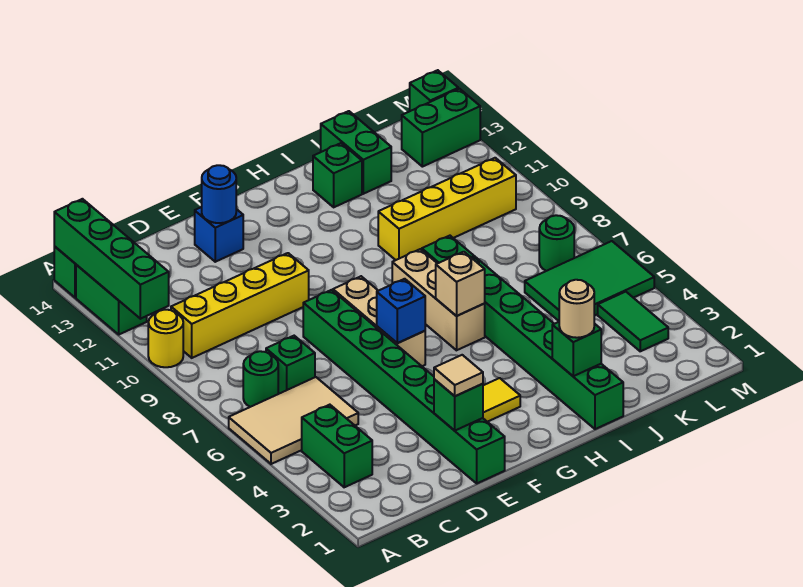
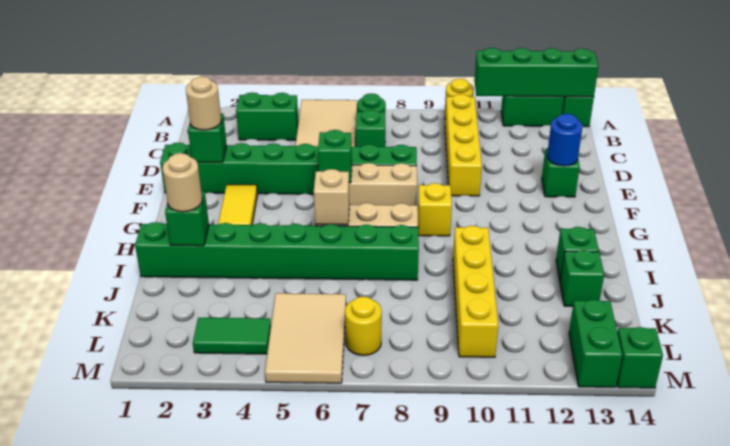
tan 1x1 tile [434,355,483,396] -> tan 1x1 round brick [186,77,221,130]
blue 1x1 brick [195,207,243,262] -> green 1x1 brick [542,148,580,197]
blue 1x1 brick [377,279,425,343] -> green 1x1 brick [318,130,352,183]
none -> yellow 1x1 brick [418,183,452,236]
green 1x2 brick [321,111,391,194] -> green 1x1 brick [560,250,604,306]
green 2x3 tile [525,241,654,321] -> tan 2x3 tile [265,293,346,383]
green 1x1 round brick [539,215,574,271] -> yellow 1x1 round brick [345,297,382,355]

